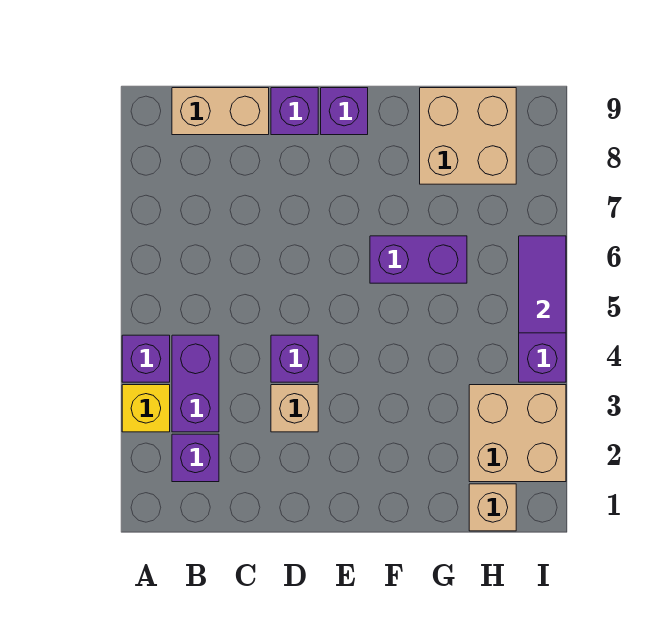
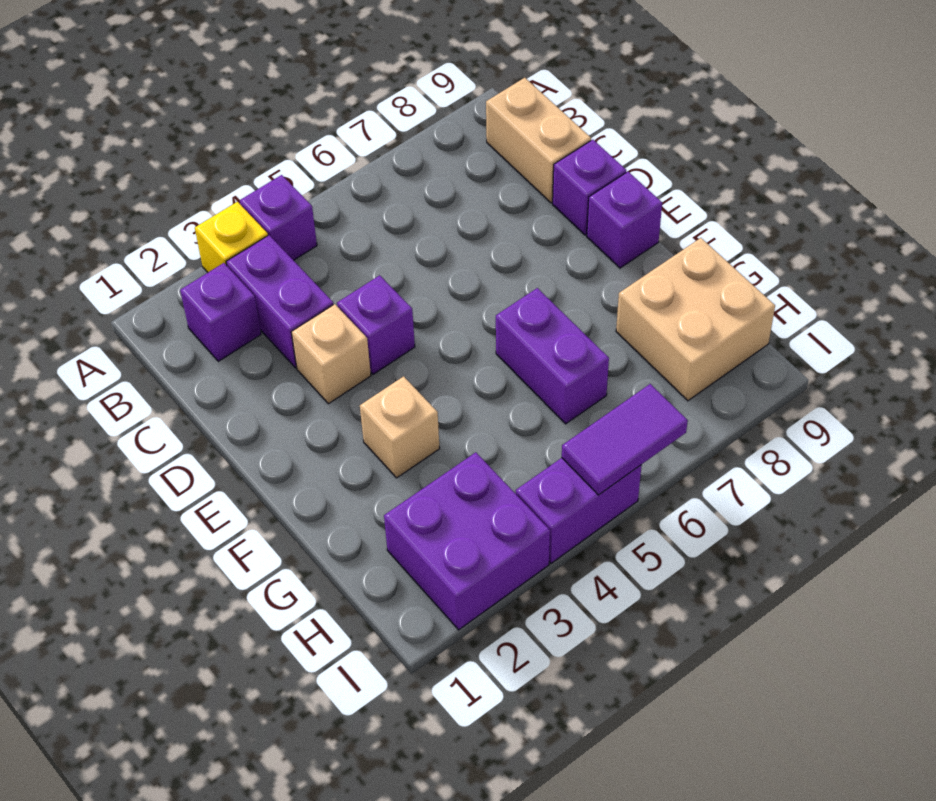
purple 1x2 brick [172,335,219,432] -> purple 1x2 brick turned to [226,235,333,368]
tan 1x1 brick [469,484,516,531] -> tan 1x1 brick moved to [360,376,440,478]
tan 2x2 brick [469,385,566,482] -> purple 2x2 brick [384,452,550,630]

